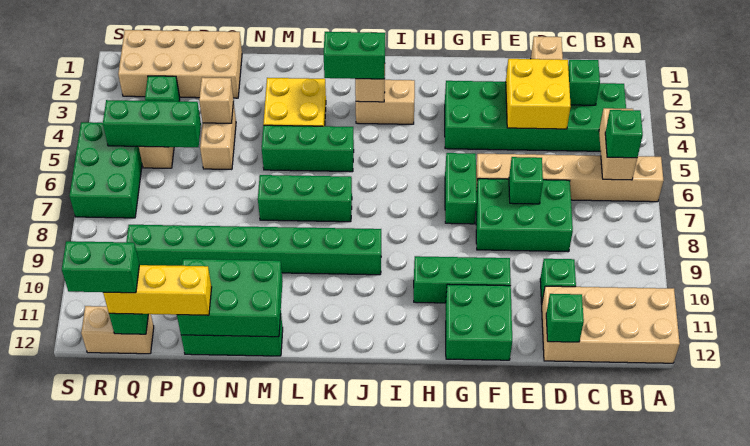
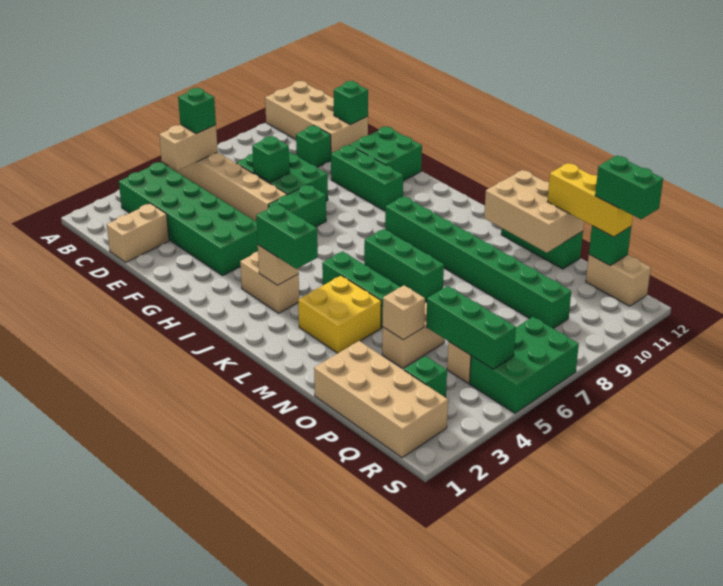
green 1x1 brick [568,60,600,105] -> none
yellow 2x2 brick [506,59,571,129] -> none
green 2x3 brick [177,259,283,337] -> tan 2x3 brick [484,170,584,253]

